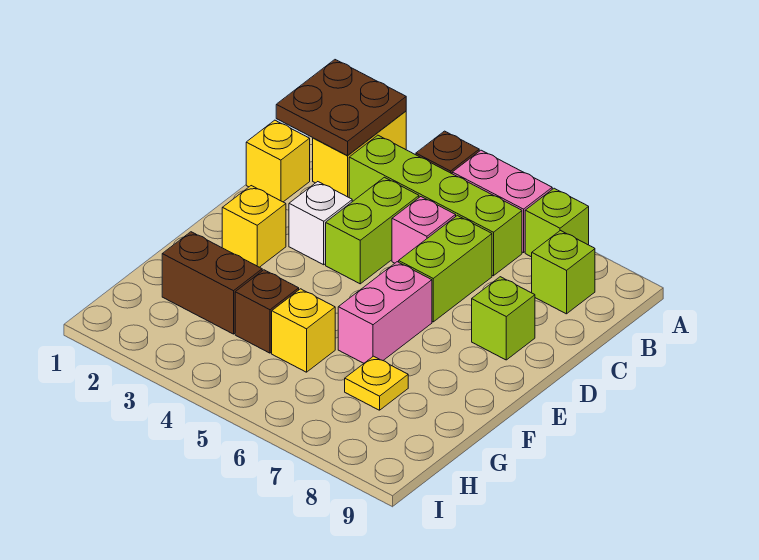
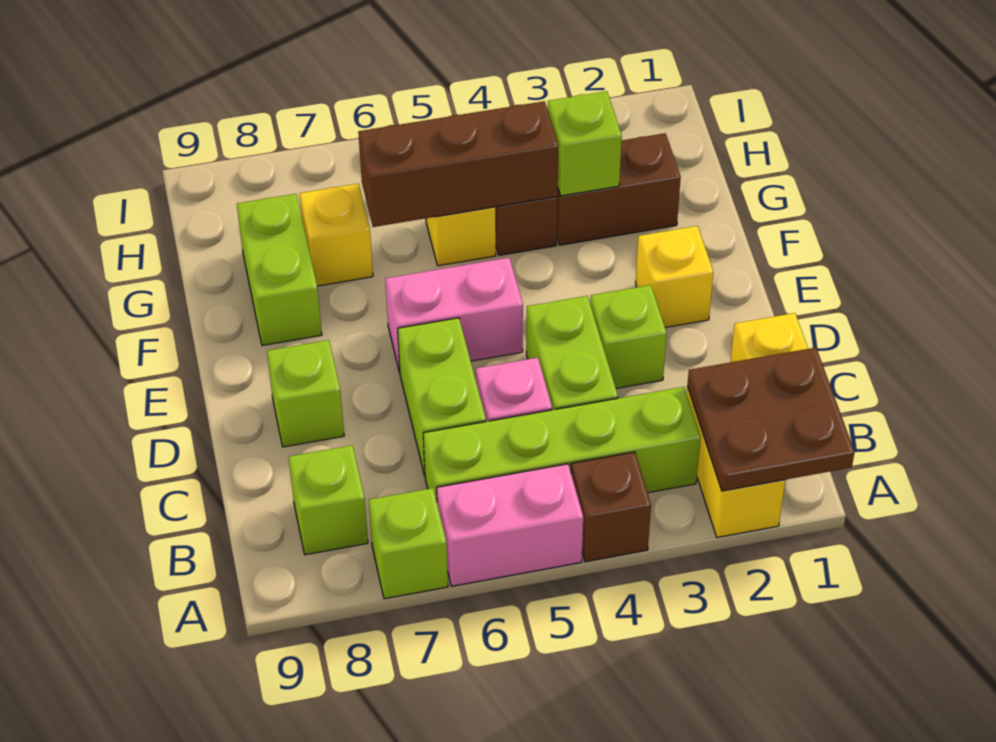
white 1x1 brick [289,182,352,265] -> lime 1x1 brick [590,285,667,388]
pink 1x2 brick [338,262,432,363] -> pink 1x2 brick turned to [385,258,523,373]
none -> lime 1x2 brick [237,194,322,346]
none -> lime 1x1 brick [547,91,622,196]
none -> brown 1x3 brick [358,101,559,227]
yellow 1x1 plate [345,356,408,410] -> yellow 1x1 brick [299,183,373,286]

